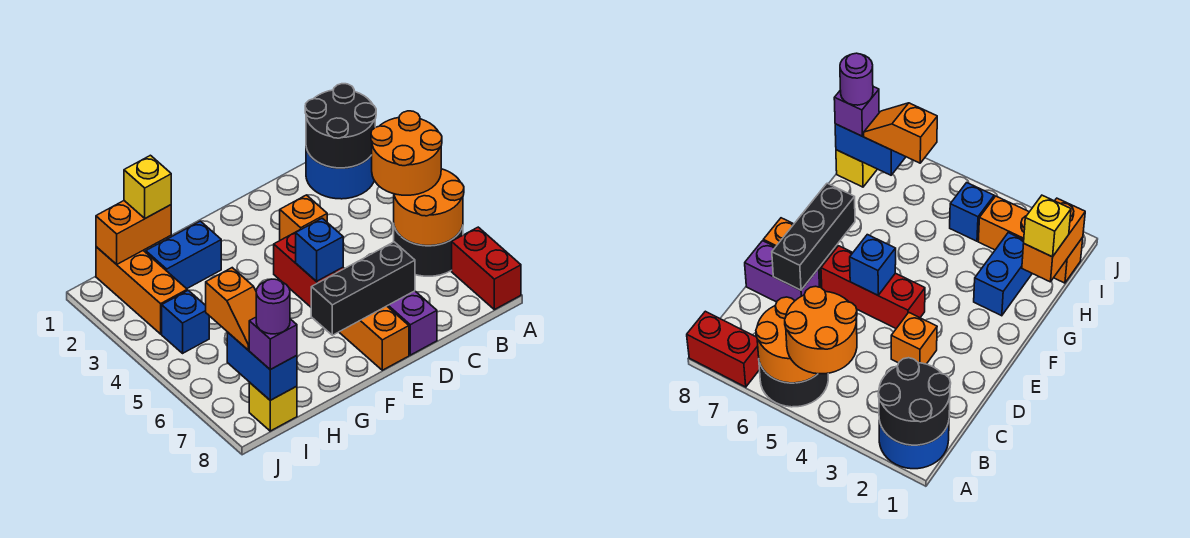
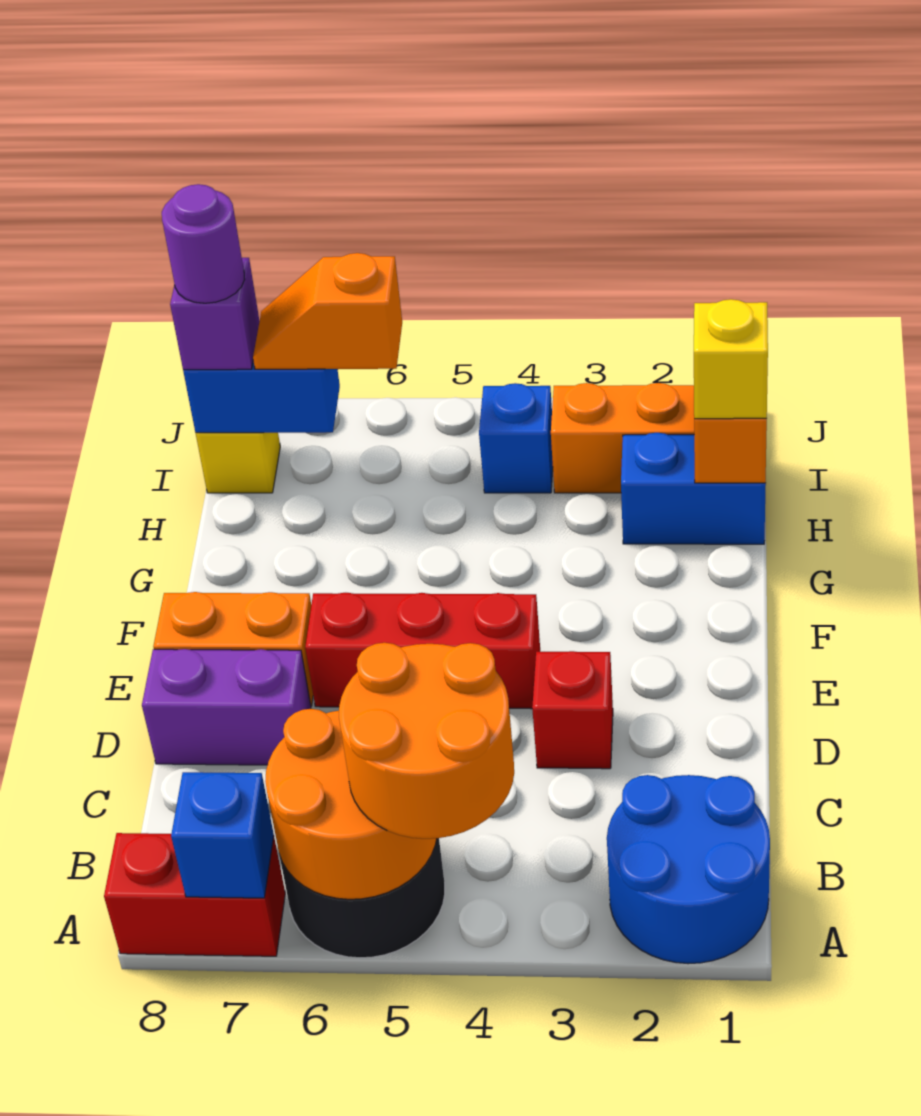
black 2x2 round brick [305,84,376,168] -> none
orange 1x1 brick [280,195,327,240] -> red 1x1 brick [532,651,613,769]
black 1x3 brick [311,242,415,335] -> none
blue 1x1 brick [296,218,343,282] -> blue 1x1 brick moved to [171,772,274,898]
blue 1x2 brick [146,221,221,289] -> blue 1x2 brick turned to [621,433,766,544]

